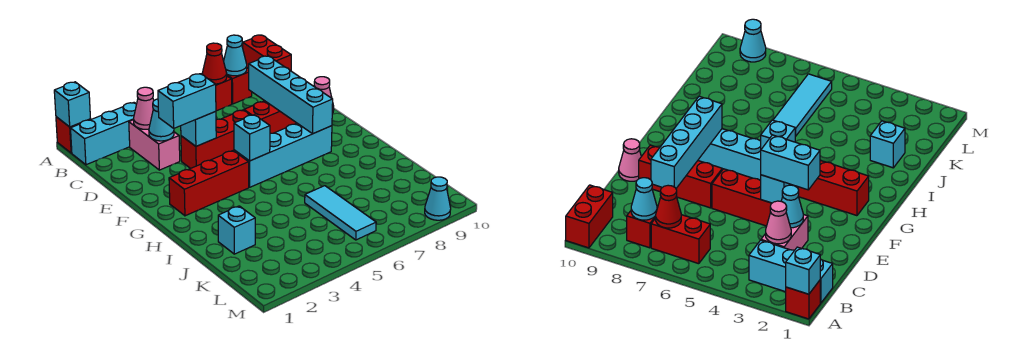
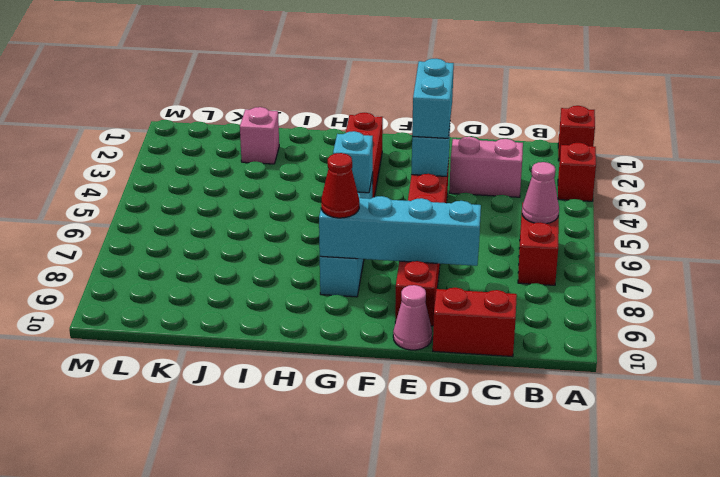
cyan 1x1 brick [54,82,90,127] -> none
red 1x2 brick [243,35,291,71] -> red 1x2 brick moved to [433,288,517,357]
cyan 1x3 brick [71,103,136,165] -> none
red 1x1 cone [202,43,227,84] -> red 1x1 cone moved to [321,153,359,218]
red 1x1 brick [227,68,252,104] -> red 1x1 brick moved to [558,143,596,201]
cyan 1x1 cone [224,35,247,76] -> none
pink 1x1 cone [134,87,154,129] -> pink 1x1 cone moved to [522,162,559,224]
cyan 1x1 cone [149,99,174,141] -> none
cyan 1x1 brick [218,206,255,254] -> pink 1x1 brick [240,107,279,164]
cyan 1x3 tile [305,186,376,240] -> none
cyan 1x1 cone [425,177,451,220] -> none

